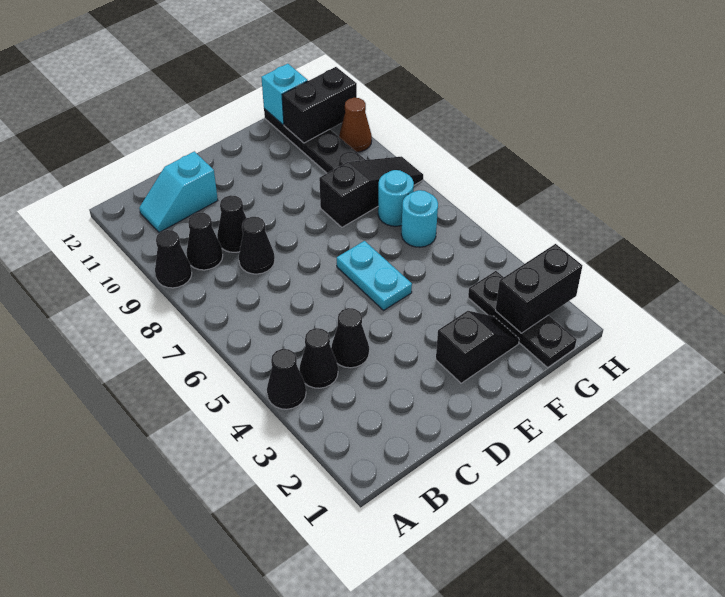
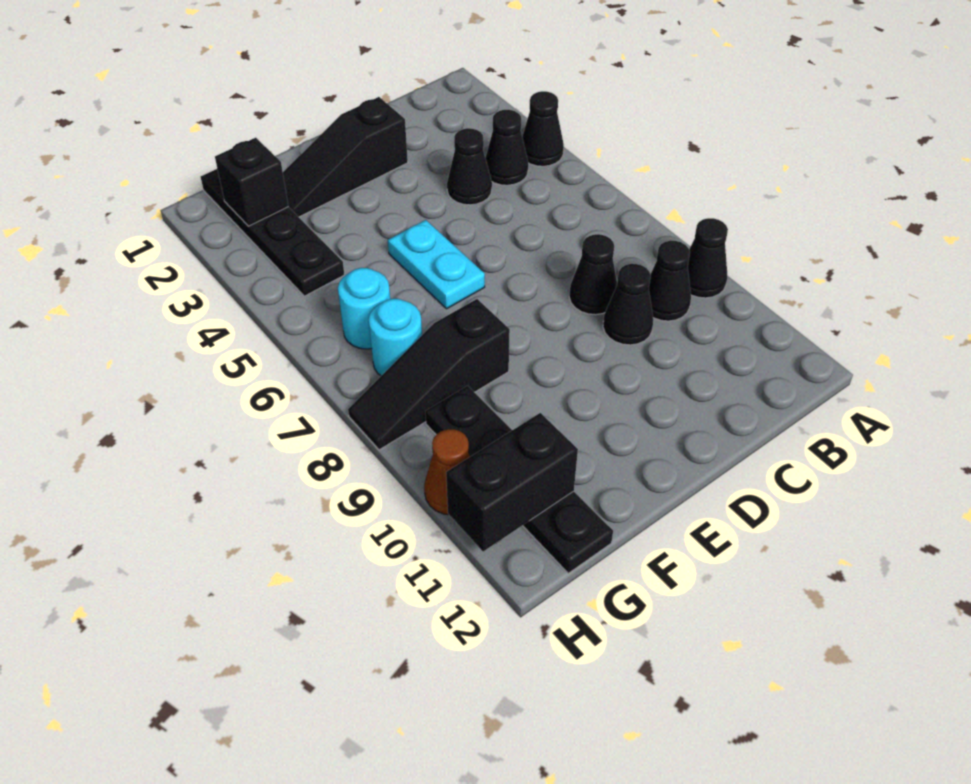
cyan 1x2 slope [139,151,218,233] -> none
black 1x2 slope [436,311,519,383] -> black 1x3 slope [283,97,408,217]
black 1x3 plate [468,271,577,367] -> black 1x4 plate [201,169,344,296]
black 1x2 brick [496,244,582,333] -> black 1x1 brick [215,138,288,226]
cyan 1x1 brick [261,64,308,125] -> none

